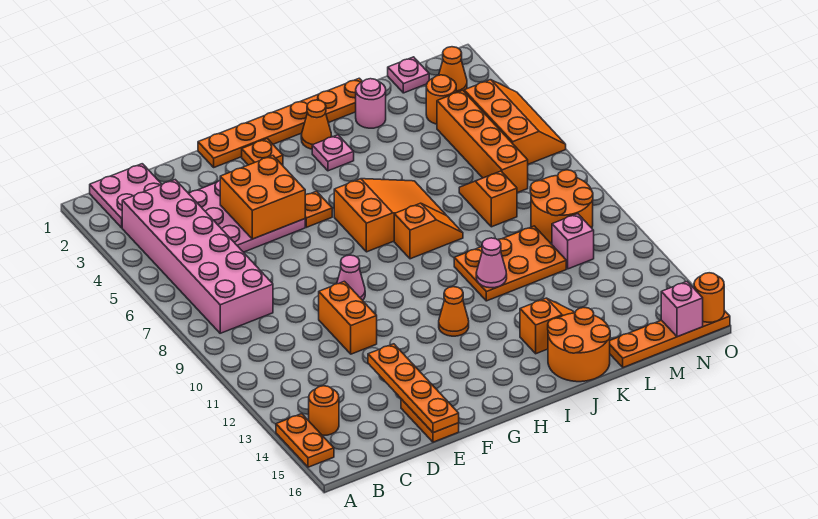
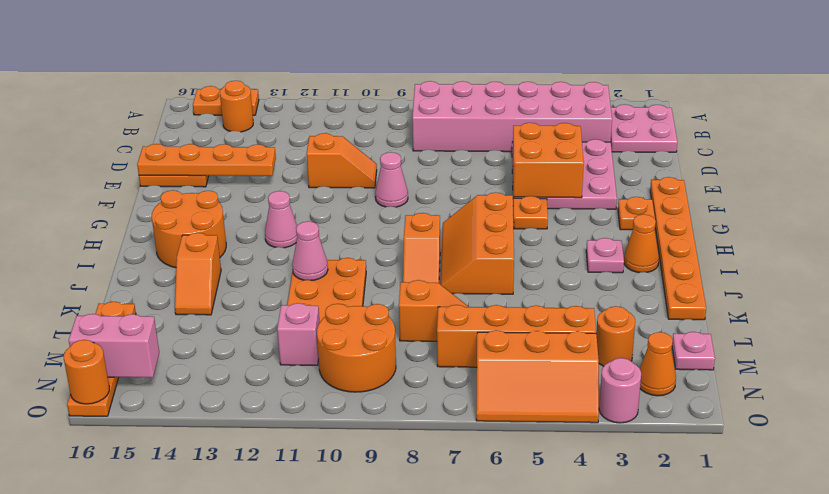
orange 1x2 brick [319,281,377,354] -> orange 1x2 slope [306,133,377,188]
orange 2x3 slope [334,179,446,252] -> orange 2x3 slope turned to [440,192,514,294]
orange 1x1 cone [439,287,469,336] -> pink 1x1 cone [265,191,297,248]
orange 2x2 round brick [548,308,610,382] -> orange 2x2 round brick moved to [152,190,226,268]
pink 1x1 round brick [356,79,386,128] -> pink 1x1 round brick moved to [599,358,641,423]
pink 1x1 brick [661,282,703,337] -> pink 1x2 brick [69,314,159,378]

